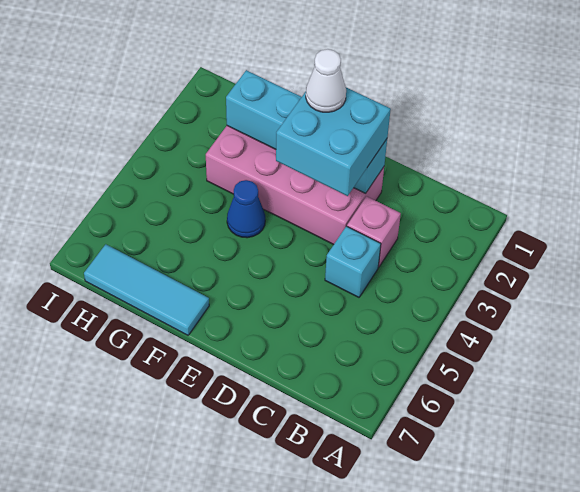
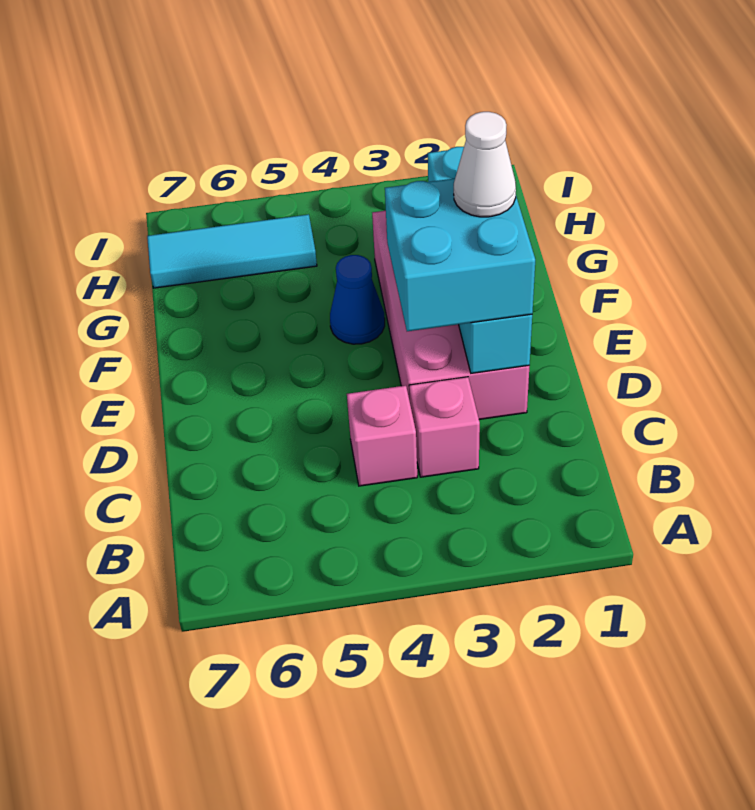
cyan 1x1 brick [325,226,381,297] -> pink 1x1 brick [347,386,417,486]
cyan 1x3 tile [84,244,209,335] -> cyan 1x3 tile turned to [147,214,317,288]

